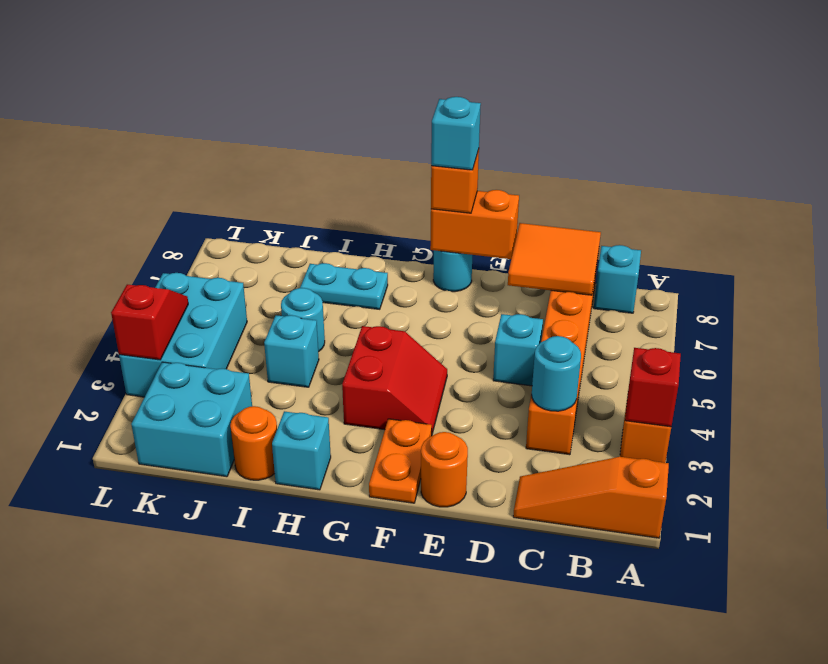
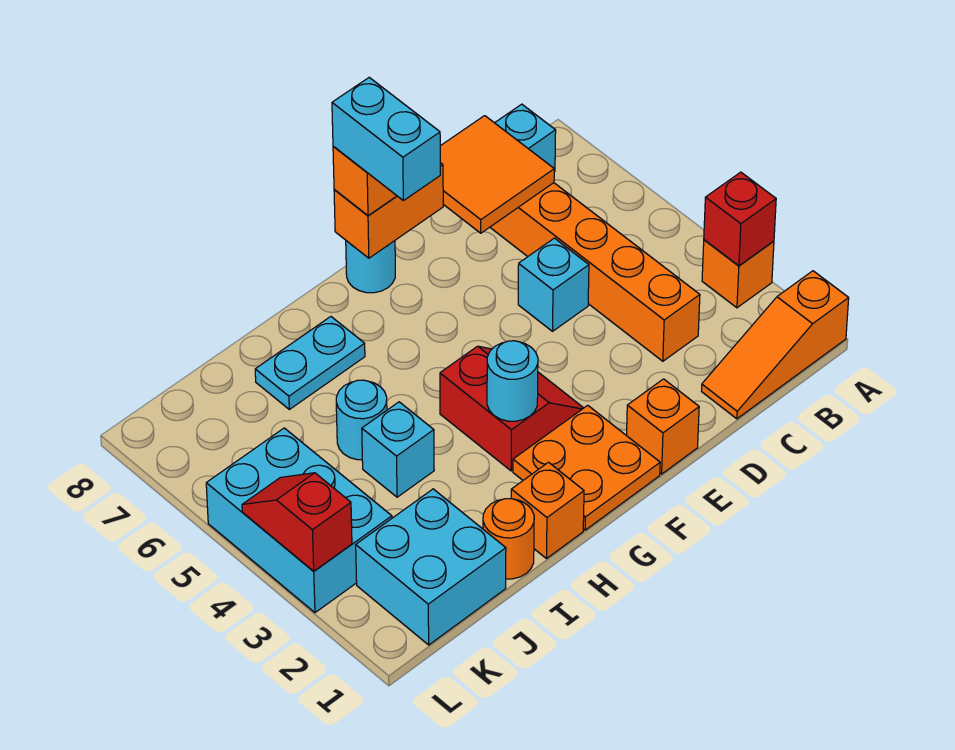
cyan 1x1 round brick [532,336,581,411] -> cyan 1x1 round brick moved to [487,341,538,421]
orange 1x1 round brick [421,432,468,507] -> orange 1x1 brick [627,379,699,474]
orange 1x2 plate [369,419,432,503] -> orange 2x2 plate [513,405,660,530]
cyan 1x1 brick [431,97,481,170] -> cyan 1x2 brick [332,77,440,201]
cyan 1x1 brick [272,411,331,490] -> orange 1x1 brick [511,462,584,559]

